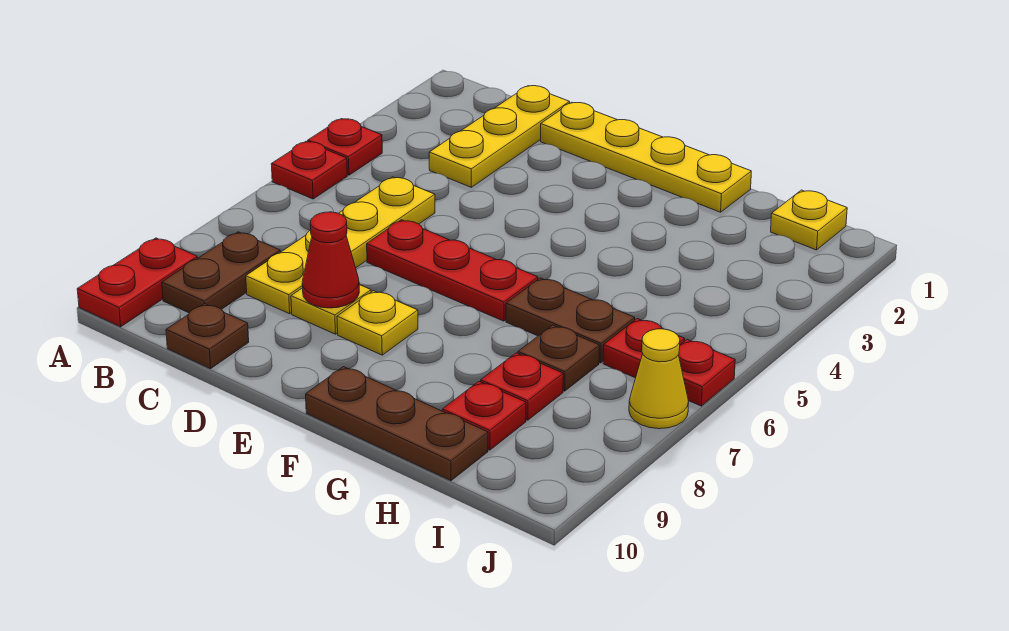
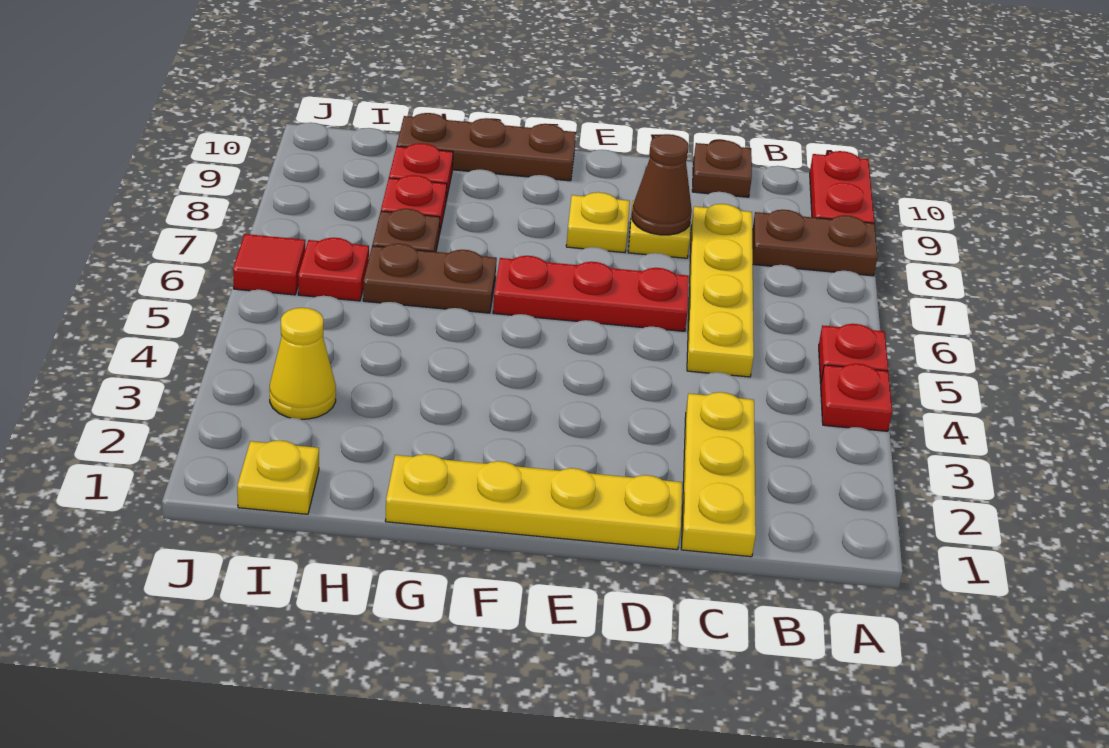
brown 1x2 plate [162,232,280,313] -> brown 1x2 plate turned to [752,210,878,276]
red 1x1 cone [302,212,359,308] -> brown 1x1 cone [632,134,692,235]
red 1x1 plate [679,339,735,406] -> red 1x1 tile [233,234,305,295]
yellow 1x1 cone [629,329,689,429] -> yellow 1x1 cone moved to [270,308,336,419]

